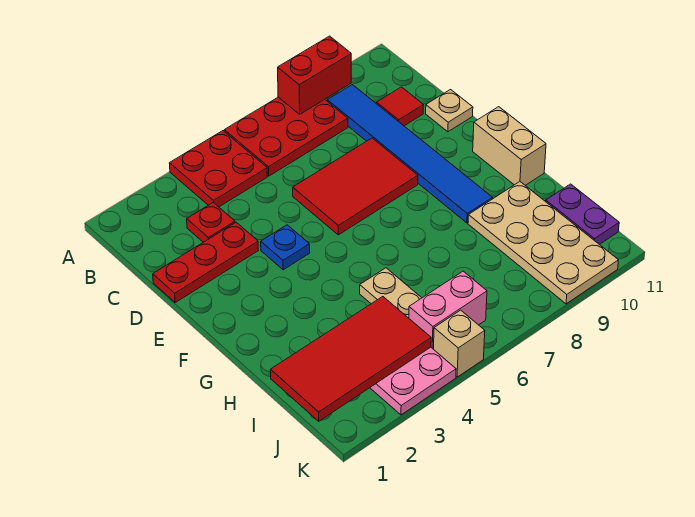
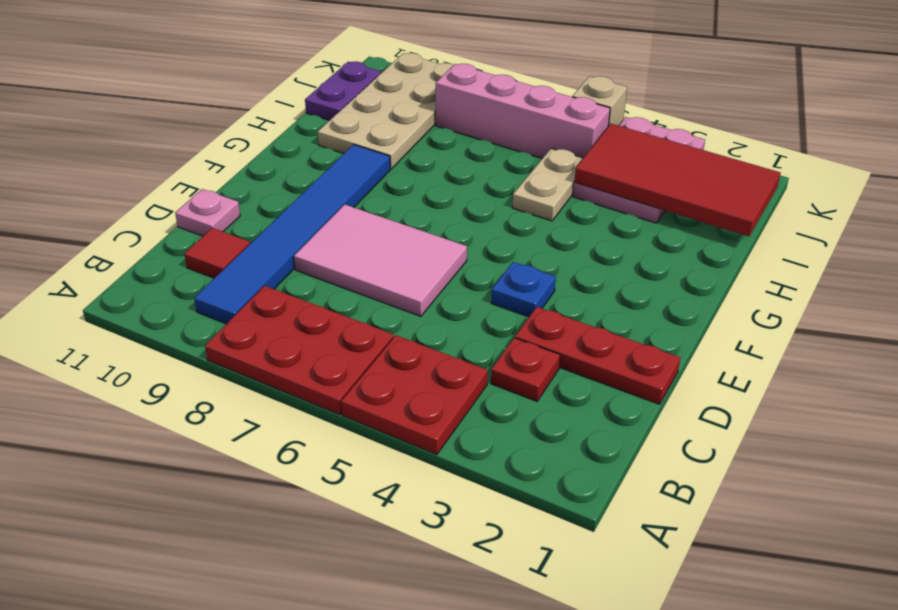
red 1x2 brick [278,36,351,114] -> none
red 2x3 tile [293,138,418,235] -> pink 2x3 tile [294,204,467,316]
tan 1x1 plate [426,90,473,132] -> pink 1x1 plate [175,189,240,236]
tan 1x2 brick [473,107,546,185] -> none
pink 1x2 brick [409,271,487,349] -> pink 1x4 brick [436,64,610,159]

